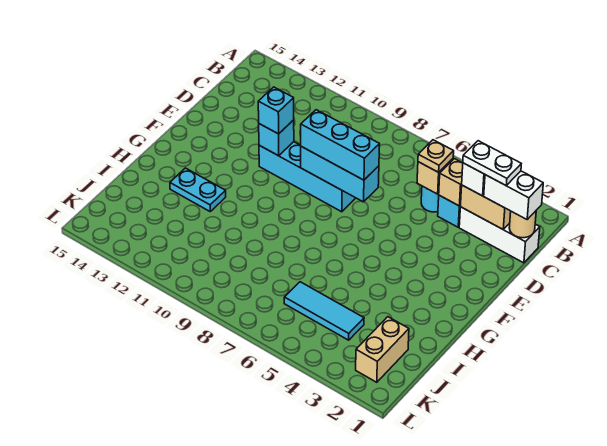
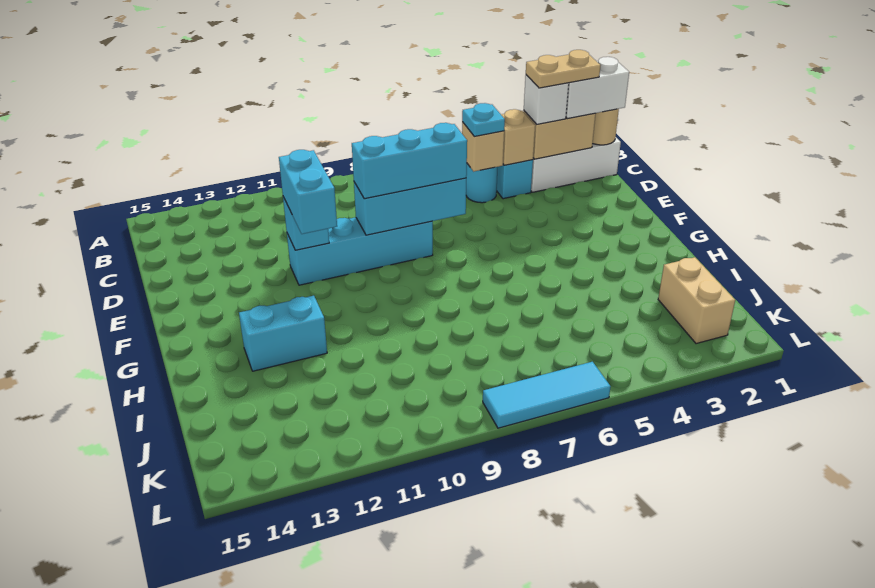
white 1x2 plate [463,141,521,185] -> tan 1x2 plate [526,50,601,88]
tan 1x1 plate [418,140,454,172] -> cyan 1x1 plate [462,103,505,136]
cyan 1x1 brick [258,87,294,134] -> cyan 1x2 brick [279,150,337,234]
cyan 1x2 plate [170,168,226,211] -> cyan 1x2 brick [239,296,327,371]
cyan 1x3 tile [284,282,364,340] -> cyan 1x3 tile moved to [483,362,611,428]

